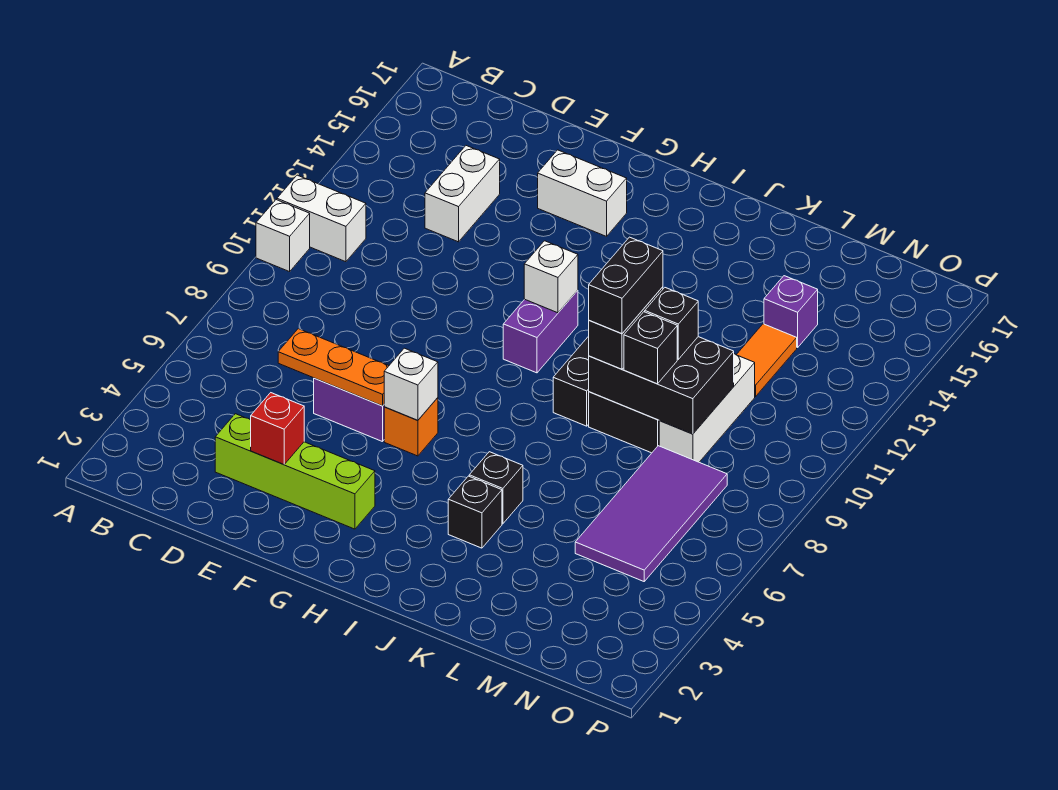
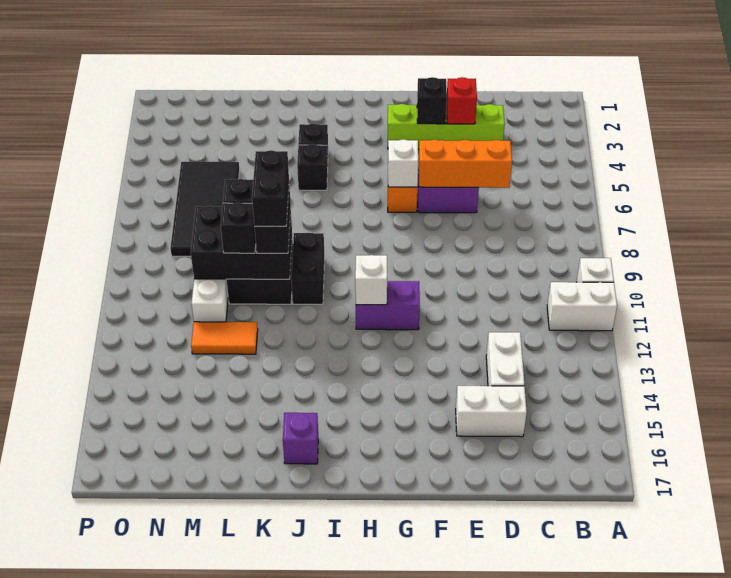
orange 1x3 plate [278,329,388,406] -> orange 1x3 brick [418,140,512,188]
none -> black 1x1 brick [417,77,447,124]
white 1x2 brick [538,150,627,236] -> white 1x2 brick moved to [456,386,527,437]
purple 1x2 brick [503,290,578,373] -> purple 1x2 brick turned to [356,281,420,330]
purple 2x4 tile [575,446,727,581] -> black 2x4 tile [171,162,240,256]
orange 1x2 tile [737,324,797,396] -> orange 1x2 tile turned to [191,322,258,354]
purple 1x1 brick [764,276,818,348] -> purple 1x1 brick moved to [283,413,318,464]

